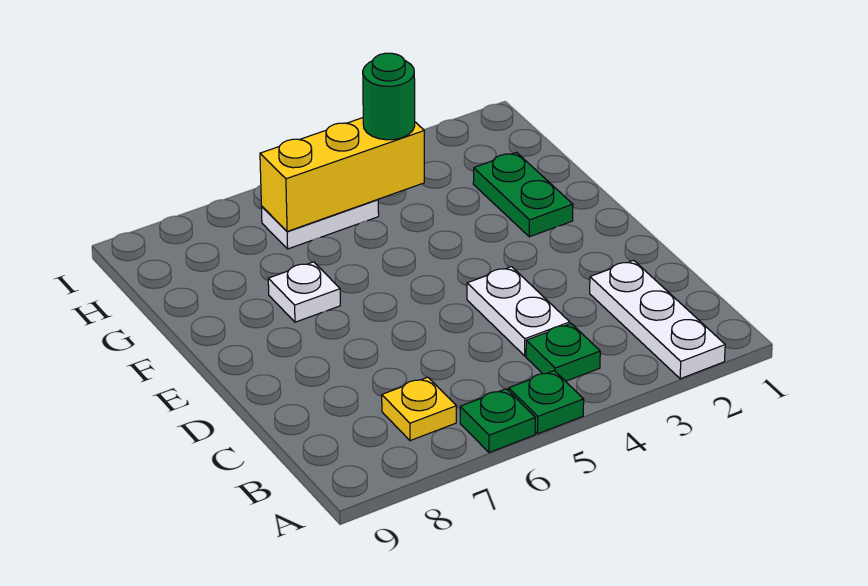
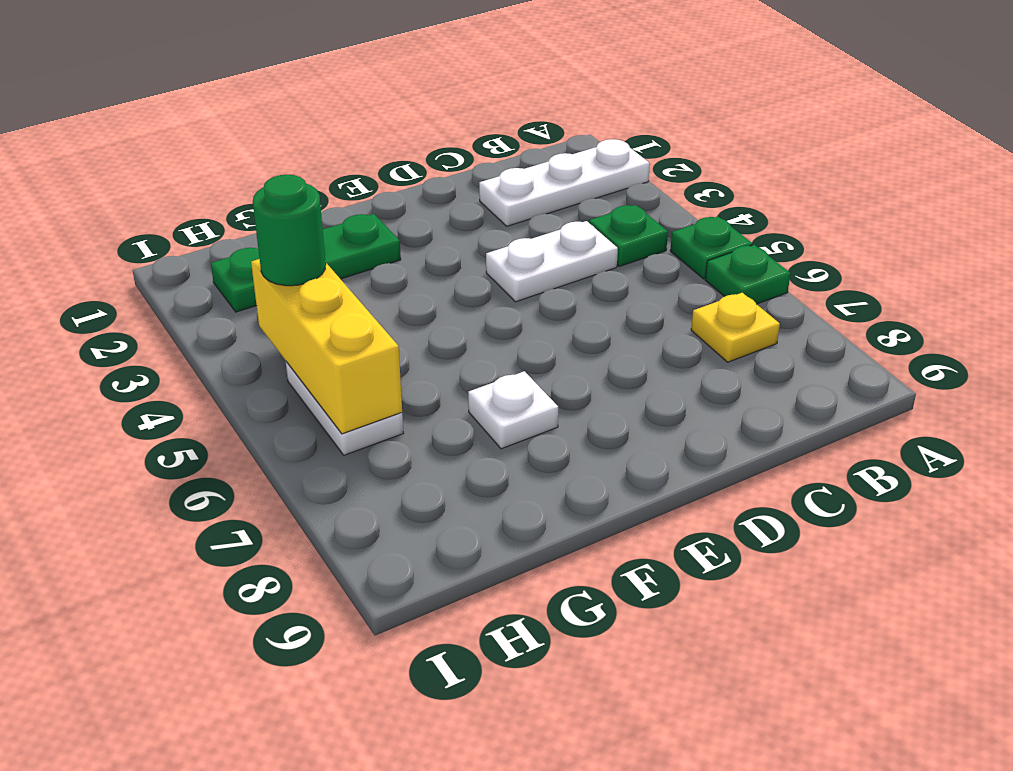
green 1x2 plate [473,153,573,237] -> green 1x3 plate [211,214,401,312]

